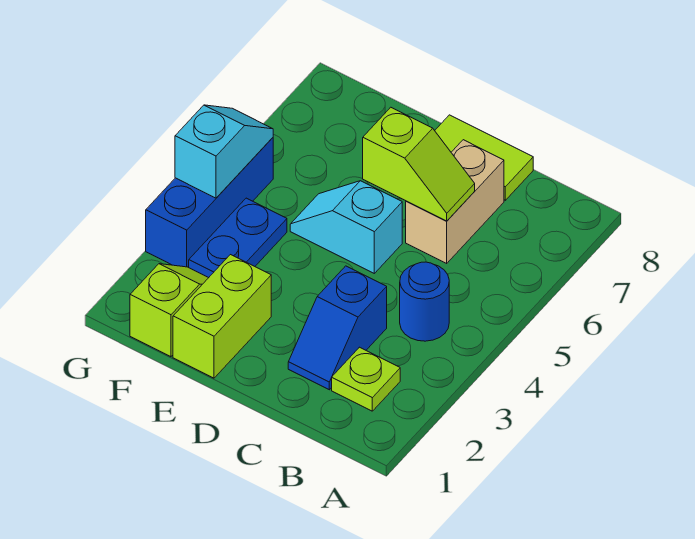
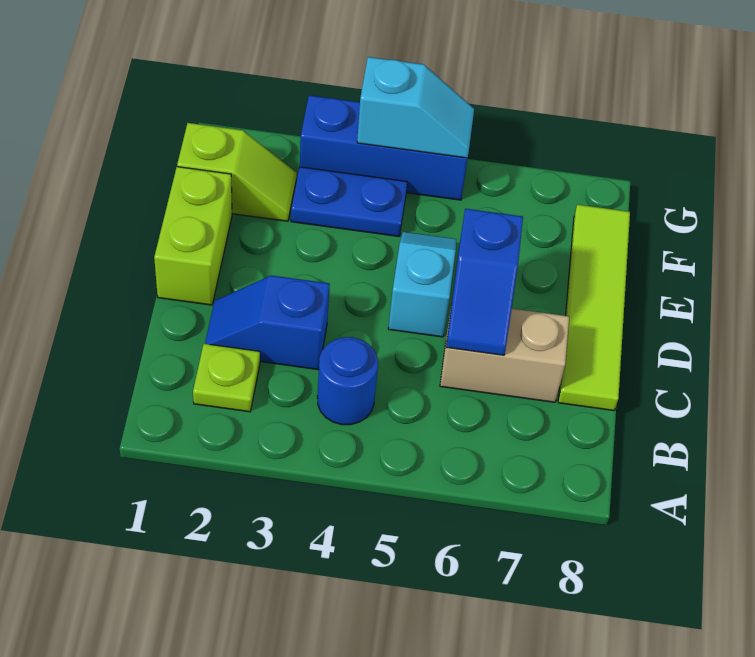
lime 1x2 slope [363,107,475,221] -> blue 1x2 slope [446,209,523,355]
lime 1x2 tile [435,115,533,200] -> lime 1x4 tile [558,205,630,411]
lime 1x2 brick [173,255,271,378] -> lime 1x2 brick turned to [154,167,232,305]

